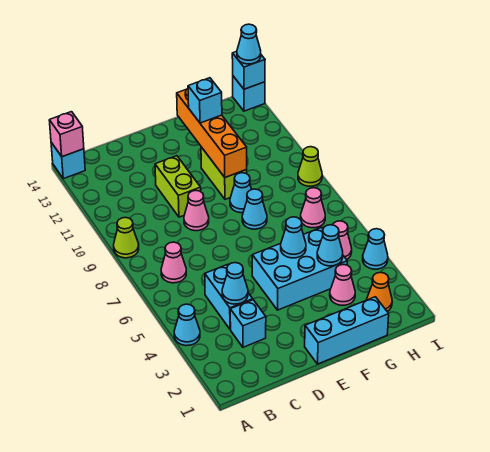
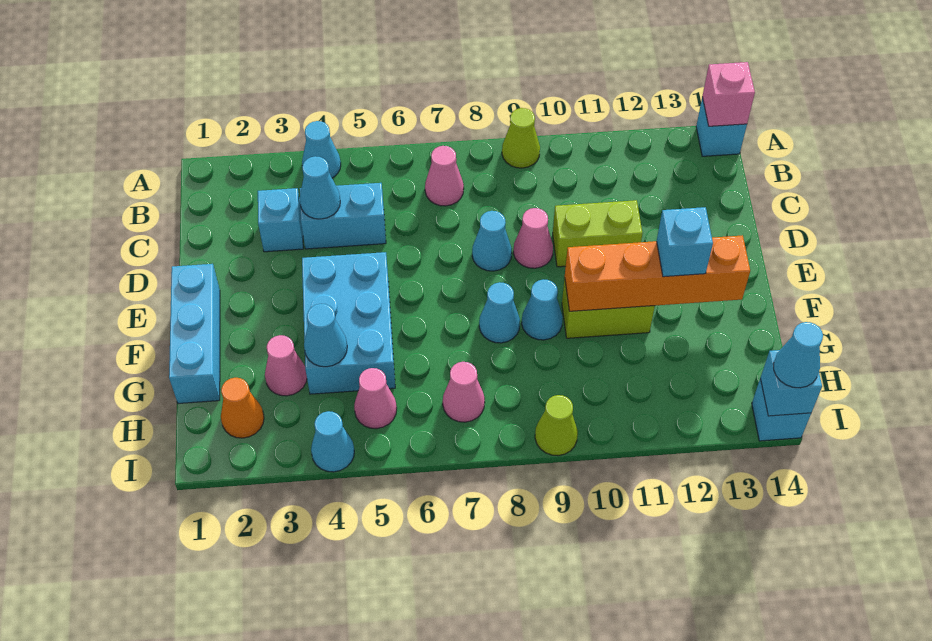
cyan 1x1 cone [281,217,306,258] -> cyan 1x1 cone moved to [472,211,512,271]

